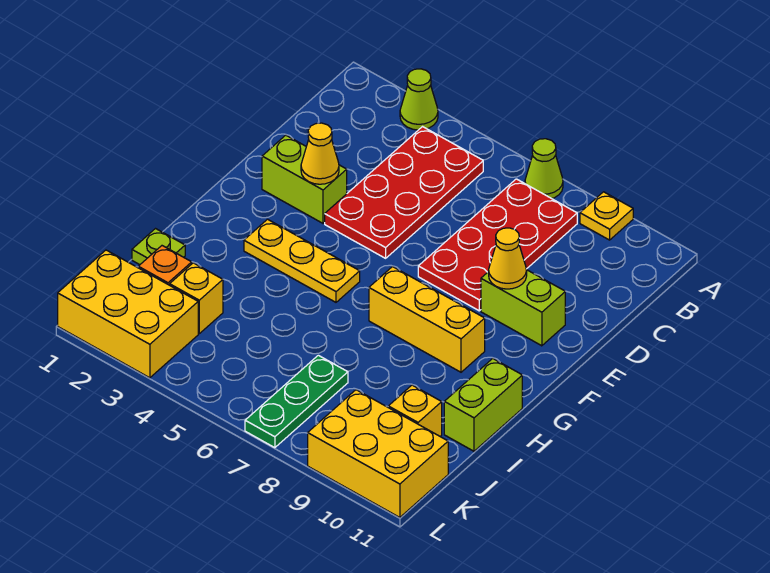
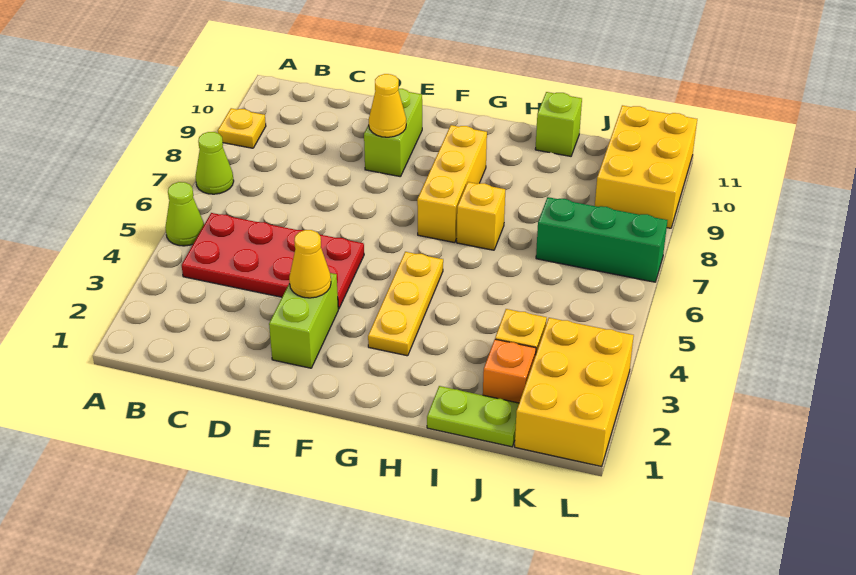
lime 1x1 cone [400,69,438,130] -> lime 1x1 cone moved to [165,182,204,246]
red 2x4 plate [418,179,577,311] -> none
lime 1x2 brick [444,359,522,451] -> lime 1x1 brick [535,92,582,156]
lime 1x1 plate [132,229,185,265] -> lime 1x2 plate [427,386,519,447]
green 1x3 plate [245,355,348,448] -> green 1x3 brick [536,197,668,282]
yellow 1x1 brick [388,385,442,436] -> yellow 1x1 brick moved to [457,182,505,250]

